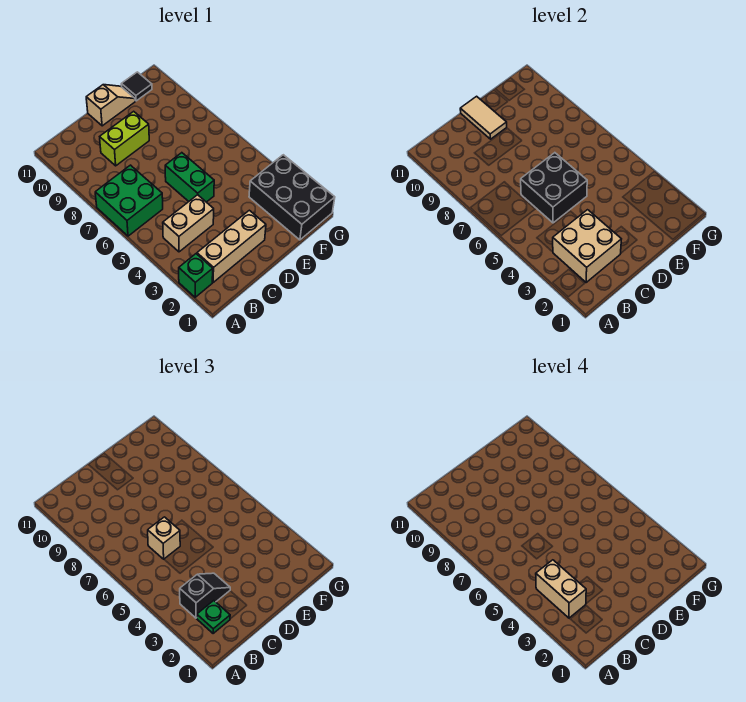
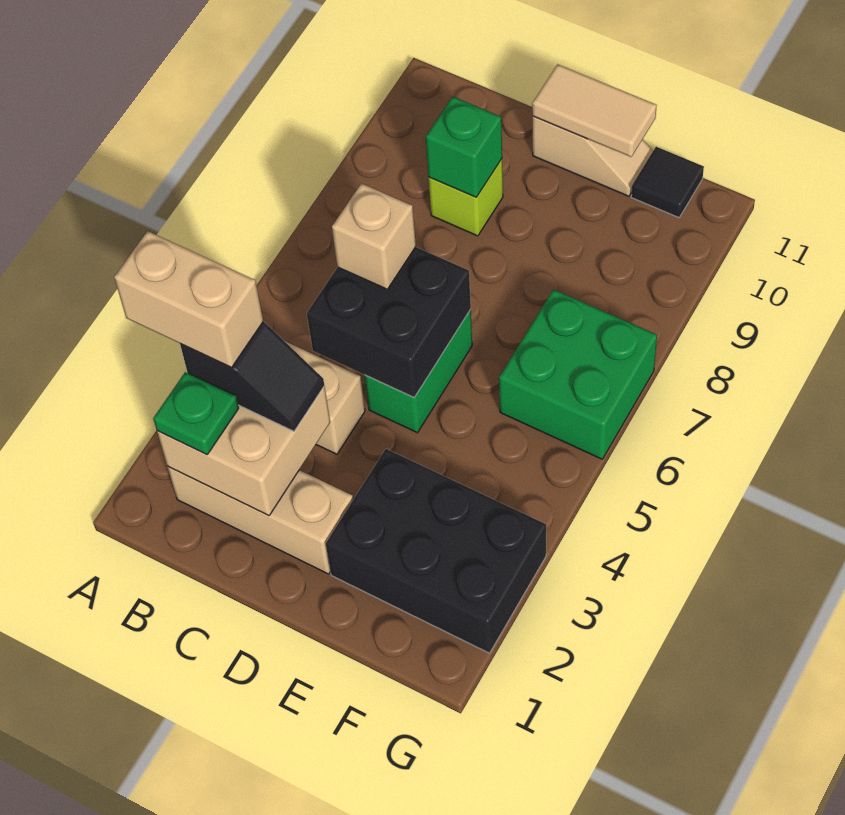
green 1x1 brick [179,254,213,297] -> green 1x1 brick moved to [426,97,502,197]
green 2x2 brick [95,165,163,236] -> green 2x2 brick moved to [499,289,657,459]
tan 1x2 brick [536,560,586,618] -> tan 1x2 brick turned to [114,231,263,368]
lime 1x2 brick [100,111,149,166] -> lime 1x1 brick [429,159,503,236]
tan 1x2 tile [460,96,507,139] -> tan 1x2 tile turned to [532,64,657,157]
black 2x3 brick [249,155,335,240] -> black 2x3 brick turned to [326,449,546,653]

